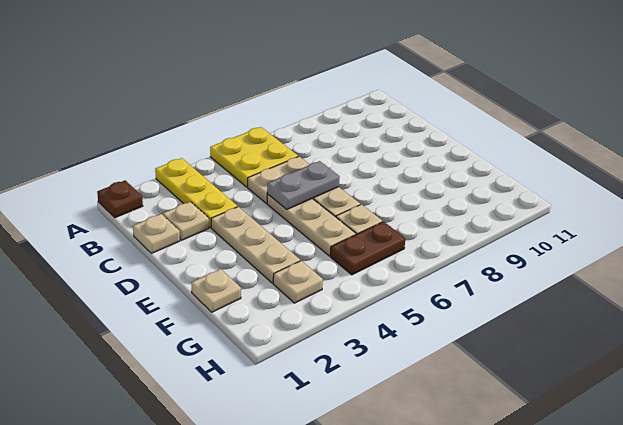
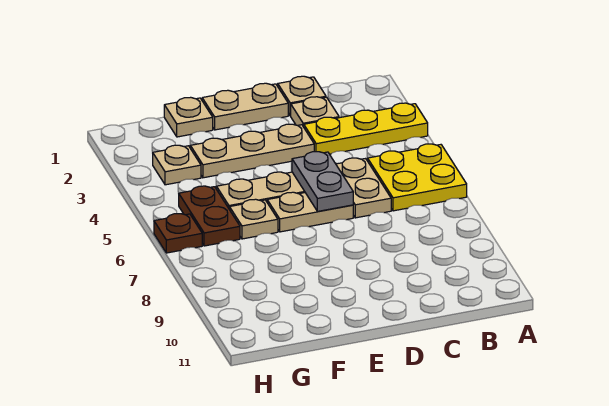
brown 1x1 plate [97,180,143,218] -> brown 1x1 plate moved to [154,214,202,253]
none -> tan 1x2 plate [202,83,288,130]

